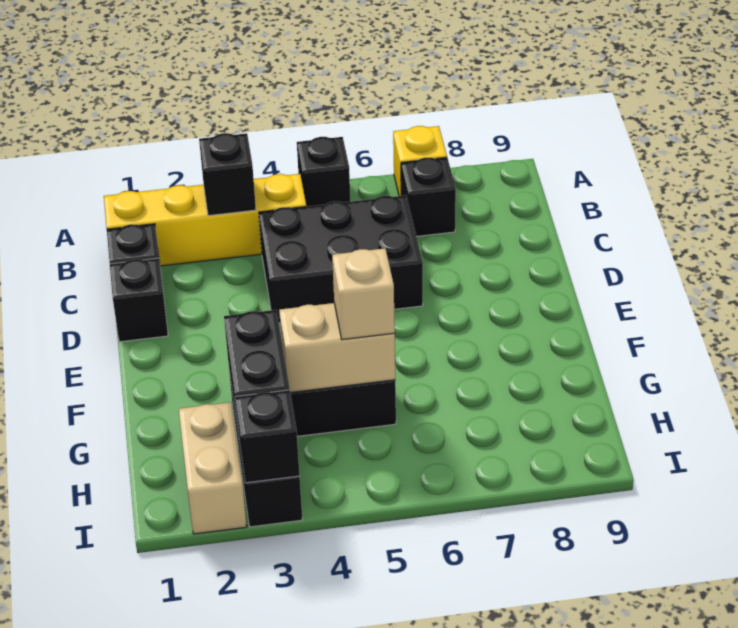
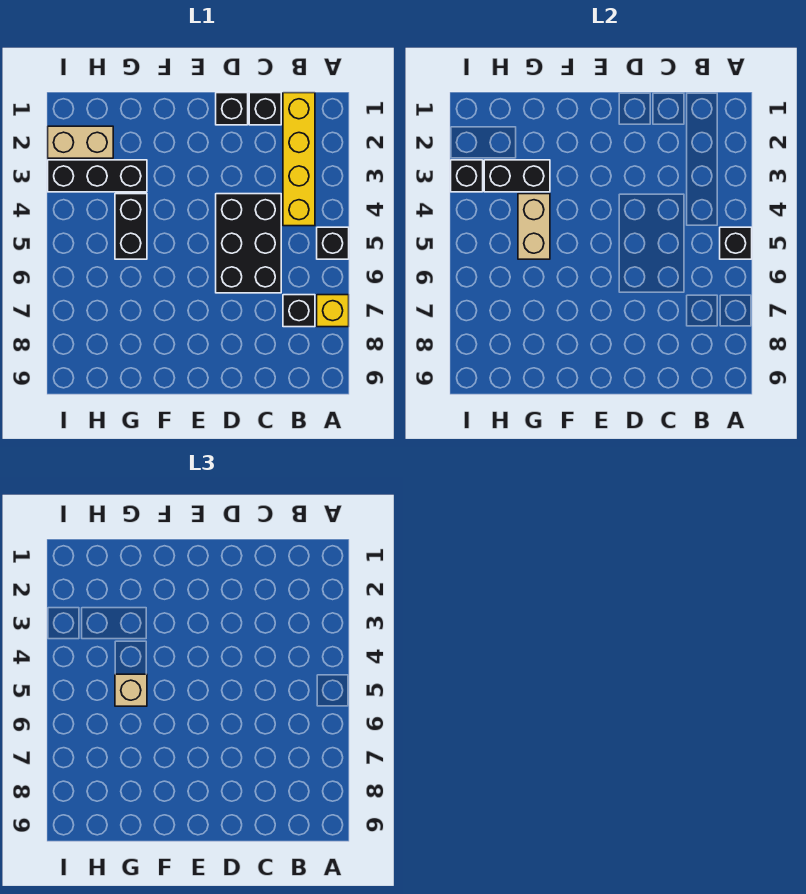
black 1x1 brick [199,133,256,216] -> black 1x1 brick moved to [720,227,752,259]

